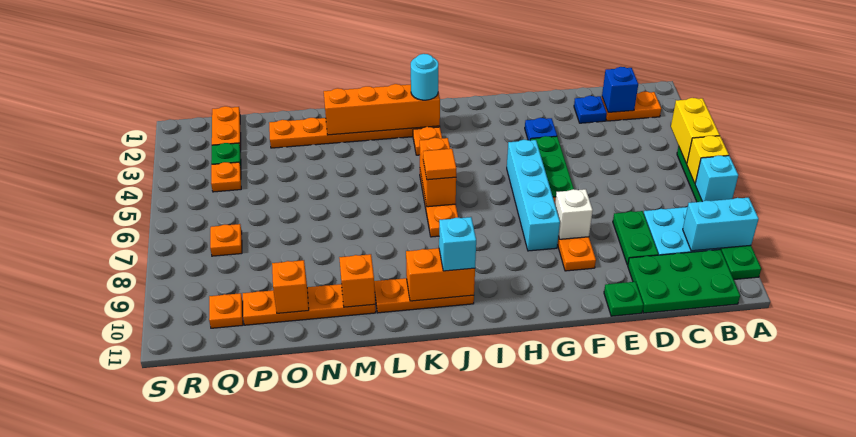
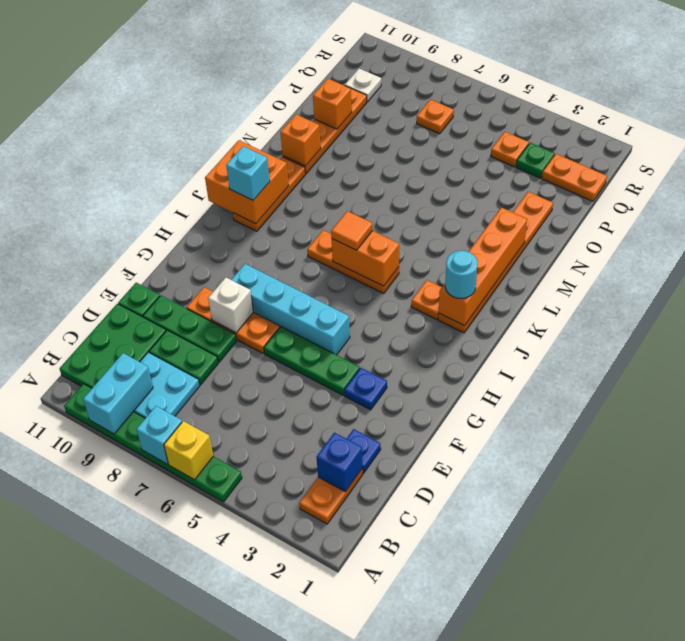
yellow 1x2 brick [671,98,720,164] -> none
none -> green 1x3 plate [143,295,236,362]
orange 1x2 brick [406,248,475,301] -> orange 2x2 brick [205,140,289,224]
orange 1x1 plate [209,293,243,328] -> white 1x1 plate [345,69,381,102]

